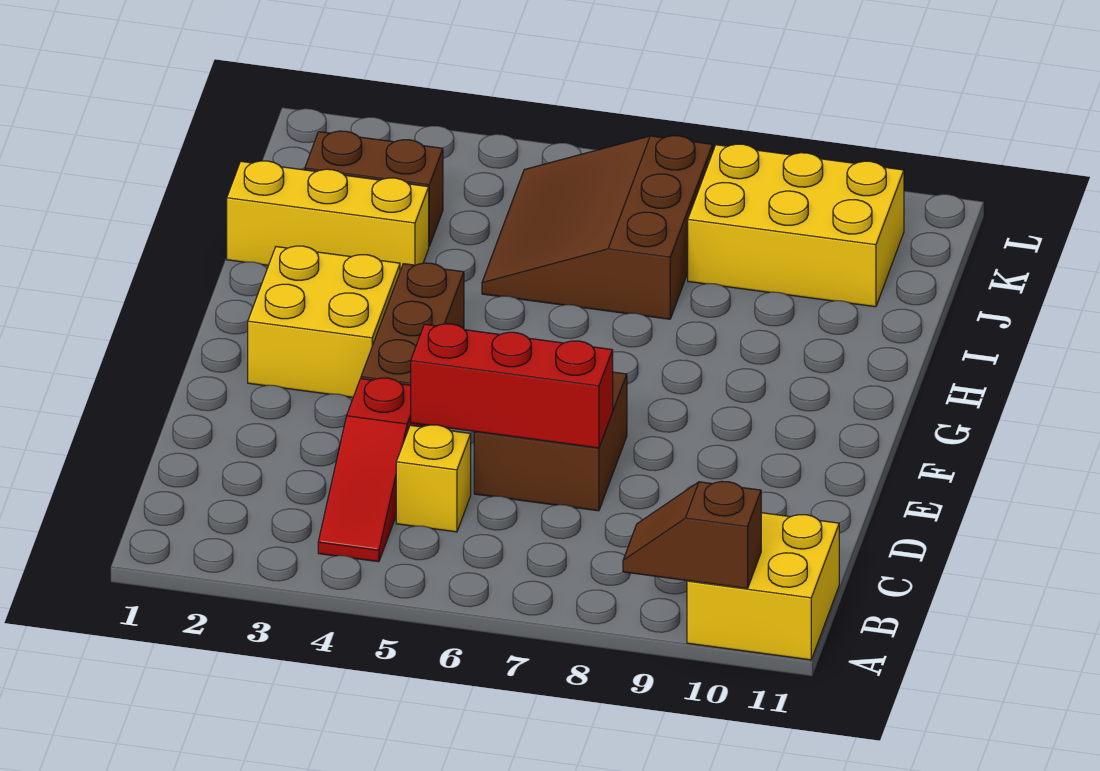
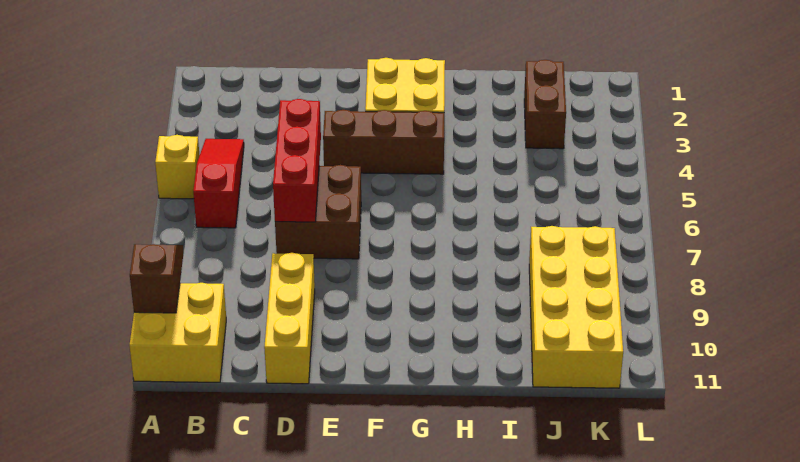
red 1x3 slope [318,378,421,562] -> red 1x3 slope turned to [193,139,244,228]
yellow 1x1 brick [396,425,471,532] -> yellow 1x1 brick moved to [155,135,200,199]
yellow 1x3 brick [227,161,429,271] -> yellow 1x3 brick moved to [264,253,315,384]
brown 3x3 slope [482,136,712,319] -> none
yellow 2x3 brick [688,144,904,307] -> yellow 2x4 brick [529,226,623,388]

